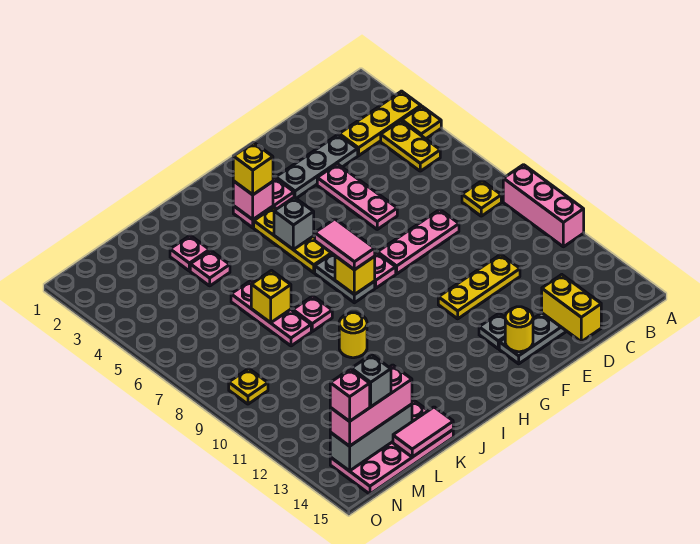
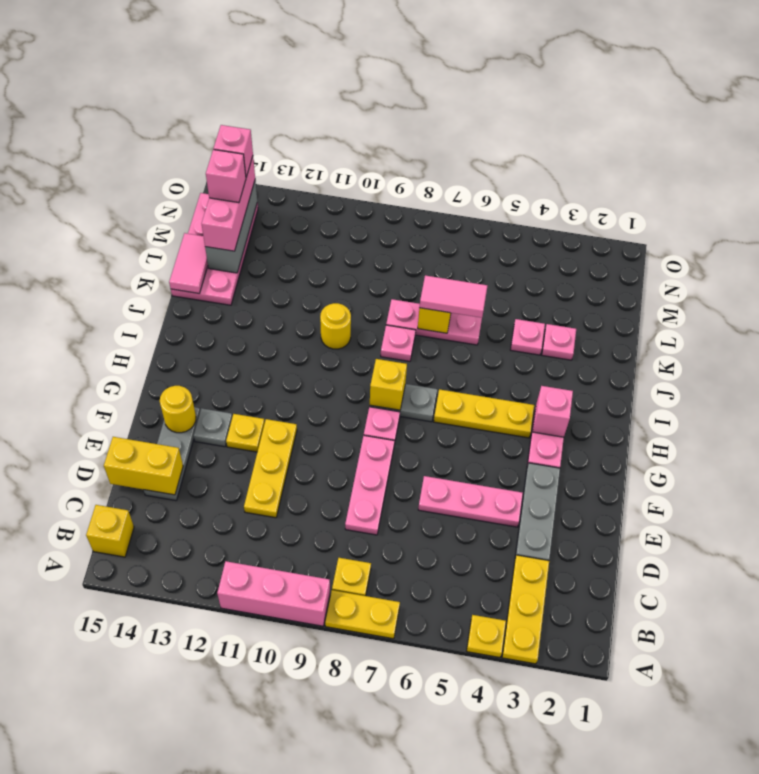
yellow 1x2 plate [381,121,440,171] -> yellow 1x2 plate moved to [325,590,400,639]
yellow 1x1 brick [233,143,273,195] -> yellow 1x1 brick moved to [86,505,134,557]
grey 1x1 brick [274,197,314,249] -> none
pink 1x2 tile [315,219,375,270] -> pink 1x2 tile moved to [420,275,487,318]
grey 1x1 brick [351,355,391,407] -> pink 1x1 brick [206,149,246,203]
yellow 1x1 plate [229,369,268,404] -> yellow 1x1 plate moved to [226,414,265,452]

